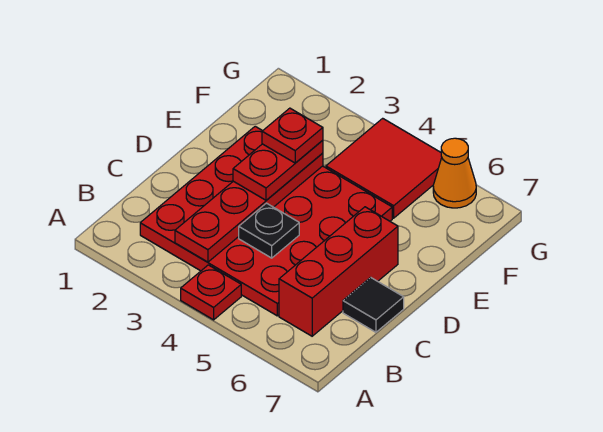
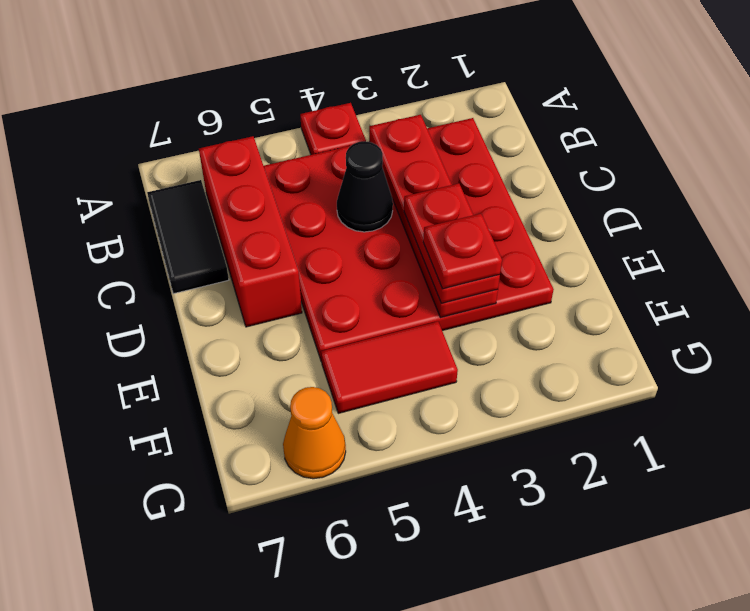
black 1x1 plate [239,203,299,258] -> black 1x1 cone [337,141,393,232]
black 1x1 tile [343,277,404,332] -> black 1x2 tile [147,180,229,294]
red 2x2 tile [326,118,442,218] -> red 1x2 tile [321,321,458,413]

